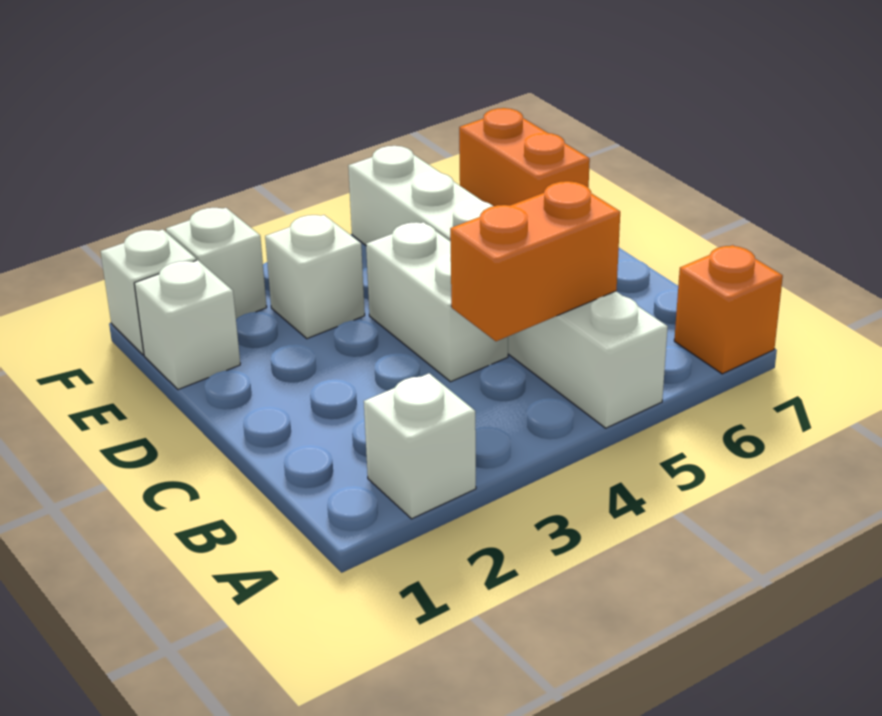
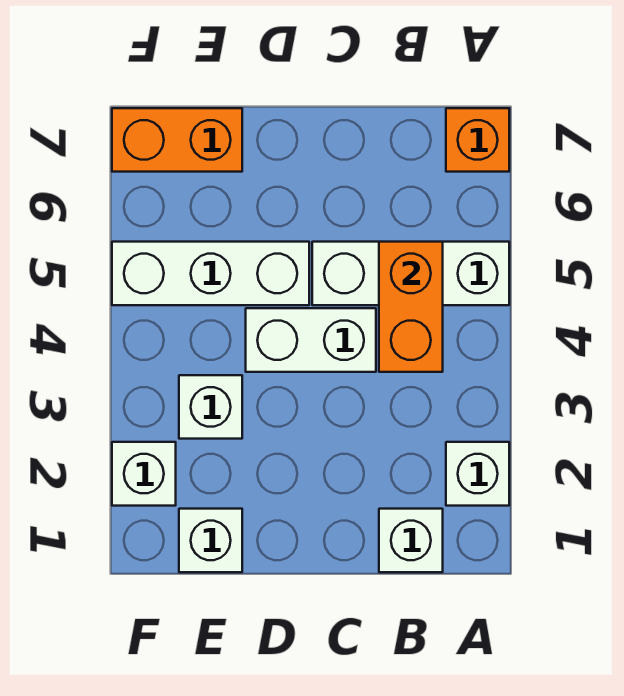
white 1x1 brick [101,229,196,355] -> white 1x1 brick moved to [379,509,443,572]

